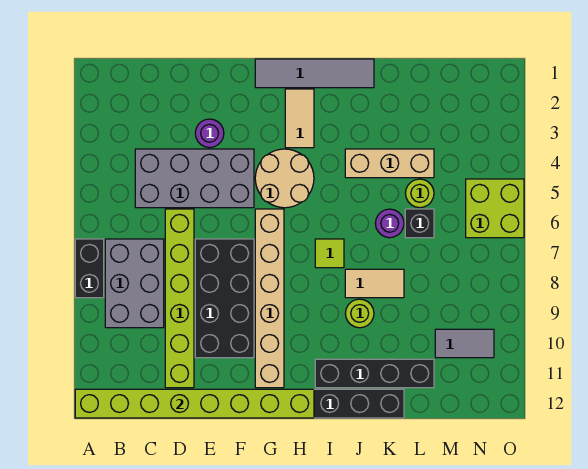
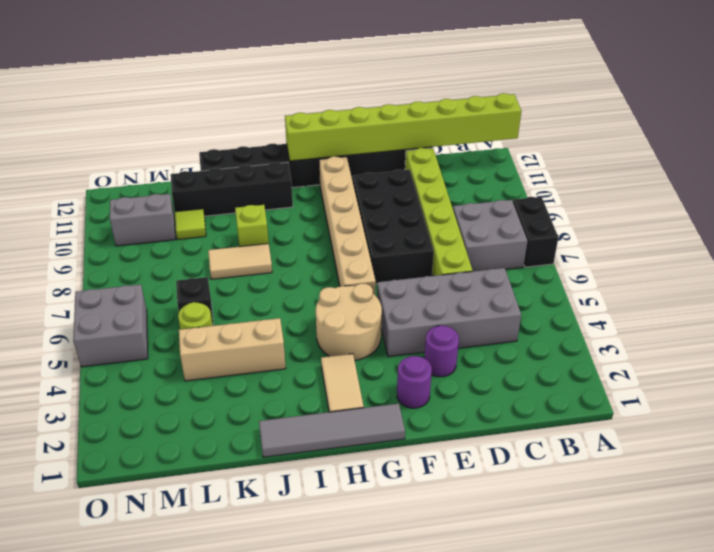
grey 2x3 brick [105,239,164,328] -> grey 2x2 brick [453,200,528,271]
lime 1x1 tile [315,239,344,268] -> lime 1x1 tile moved to [175,209,206,240]
lime 1x1 round brick [345,299,374,328] -> lime 1x1 brick [235,205,269,247]
purple 1x1 round brick [375,209,404,238] -> purple 1x1 round brick moved to [397,356,432,408]
grey 1x2 tile [435,329,494,358] -> grey 1x2 brick [110,194,176,246]
lime 2x2 brick [466,179,524,238] -> grey 2x2 brick [73,284,148,367]

